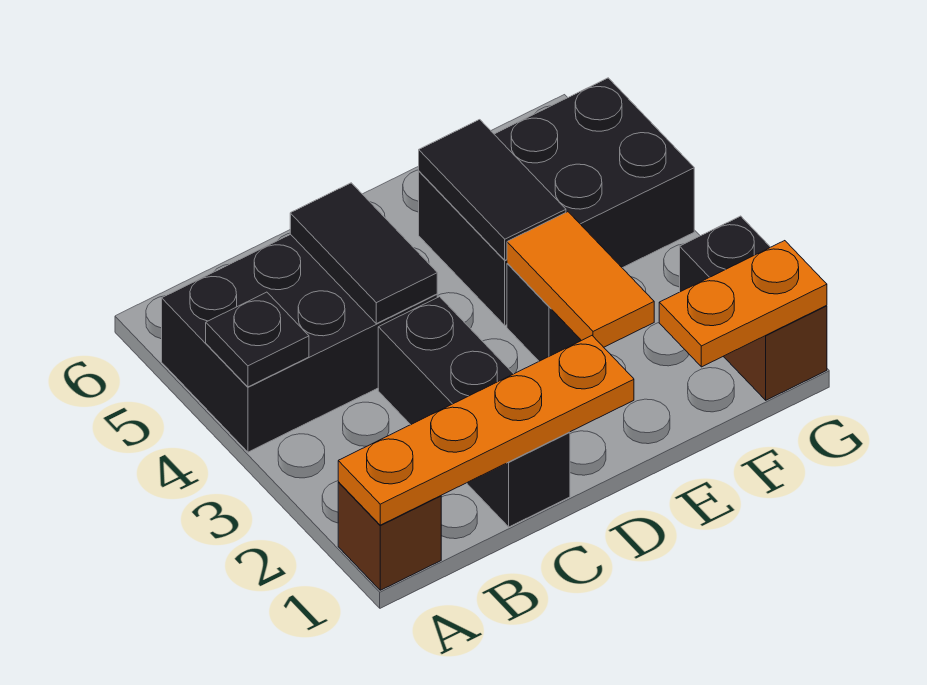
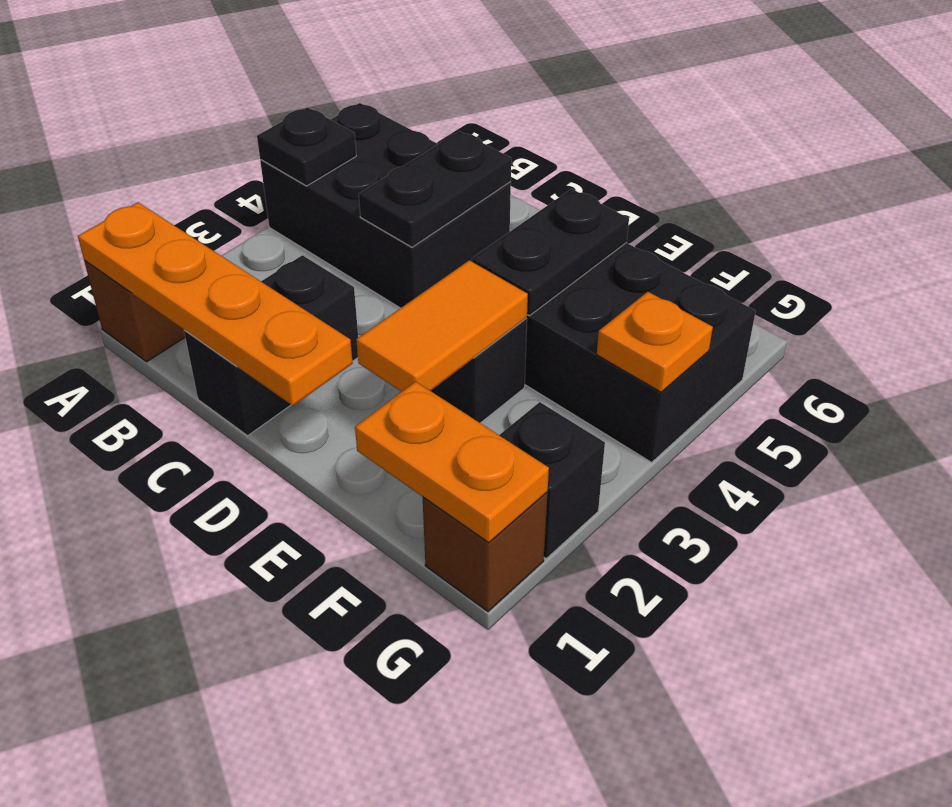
black 1x3 brick [378,297,570,527] -> black 1x2 brick [184,255,358,436]
black 1x2 tile [290,183,437,324] -> black 1x2 plate [359,131,511,247]
black 1x2 tile [419,120,566,260] -> black 1x2 plate [472,189,629,316]
none -> orange 1x1 plate [597,292,713,392]

